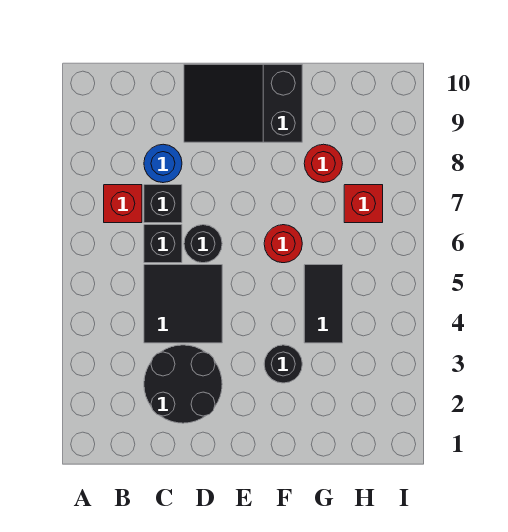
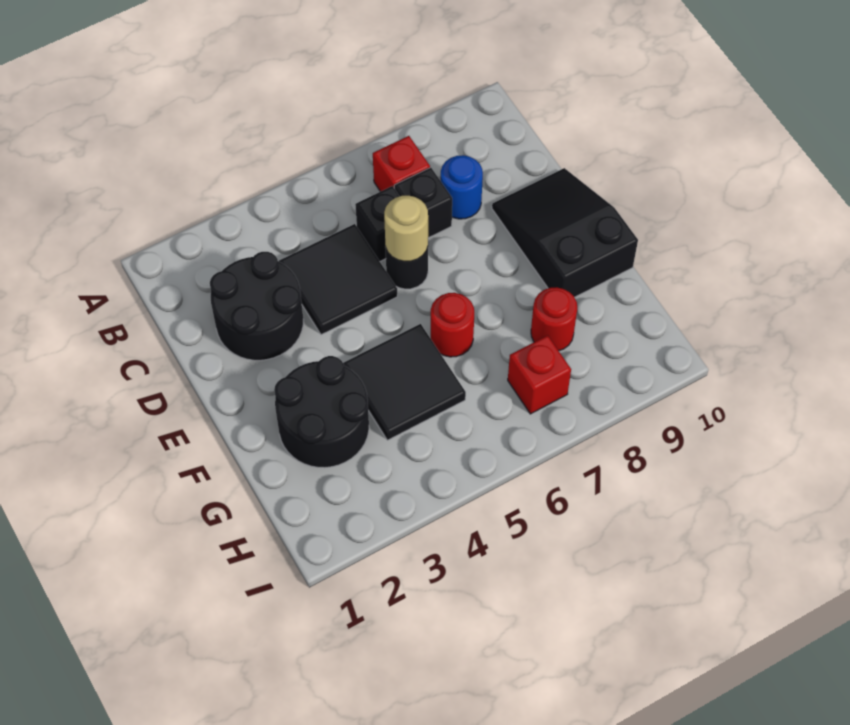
none -> tan 1x1 round brick [384,196,428,262]
black 1x1 round brick [264,345,302,383] -> black 2x2 round brick [274,356,369,468]
black 1x2 tile [304,265,343,343] -> black 2x2 tile [343,324,466,440]

